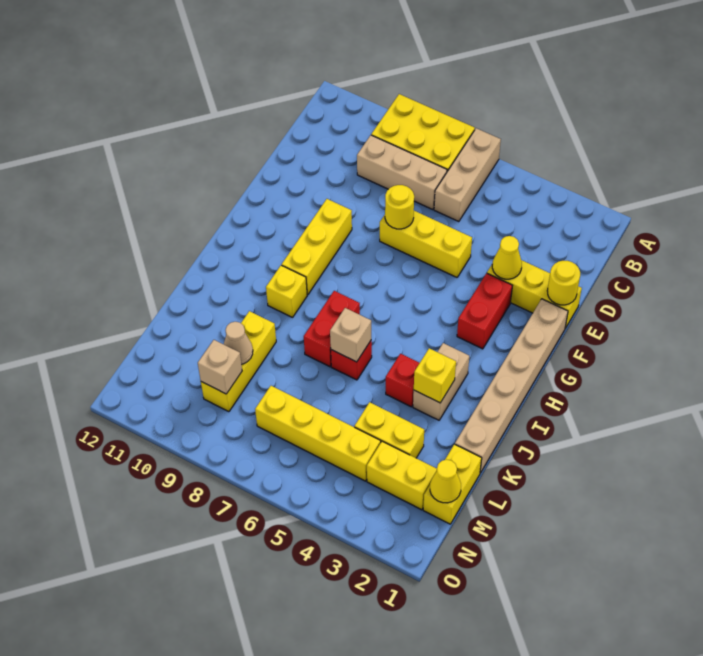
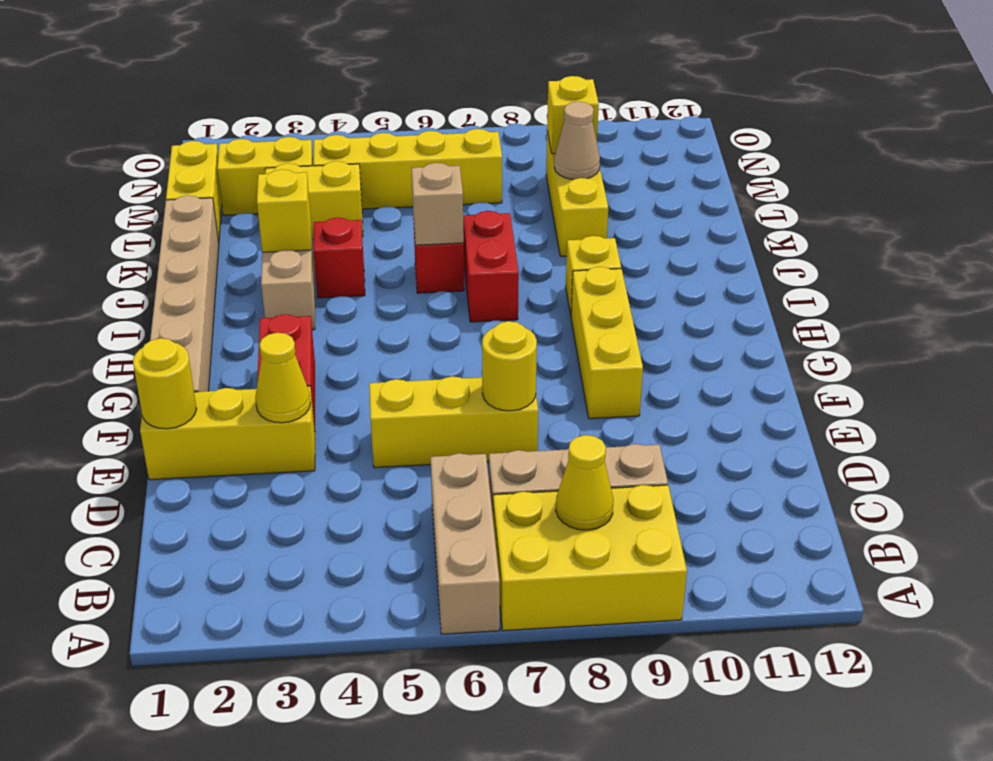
yellow 1x1 cone [430,460,461,503] -> yellow 1x1 cone moved to [556,435,614,530]
tan 1x1 brick [198,340,242,394] -> yellow 1x1 brick [547,76,599,154]

